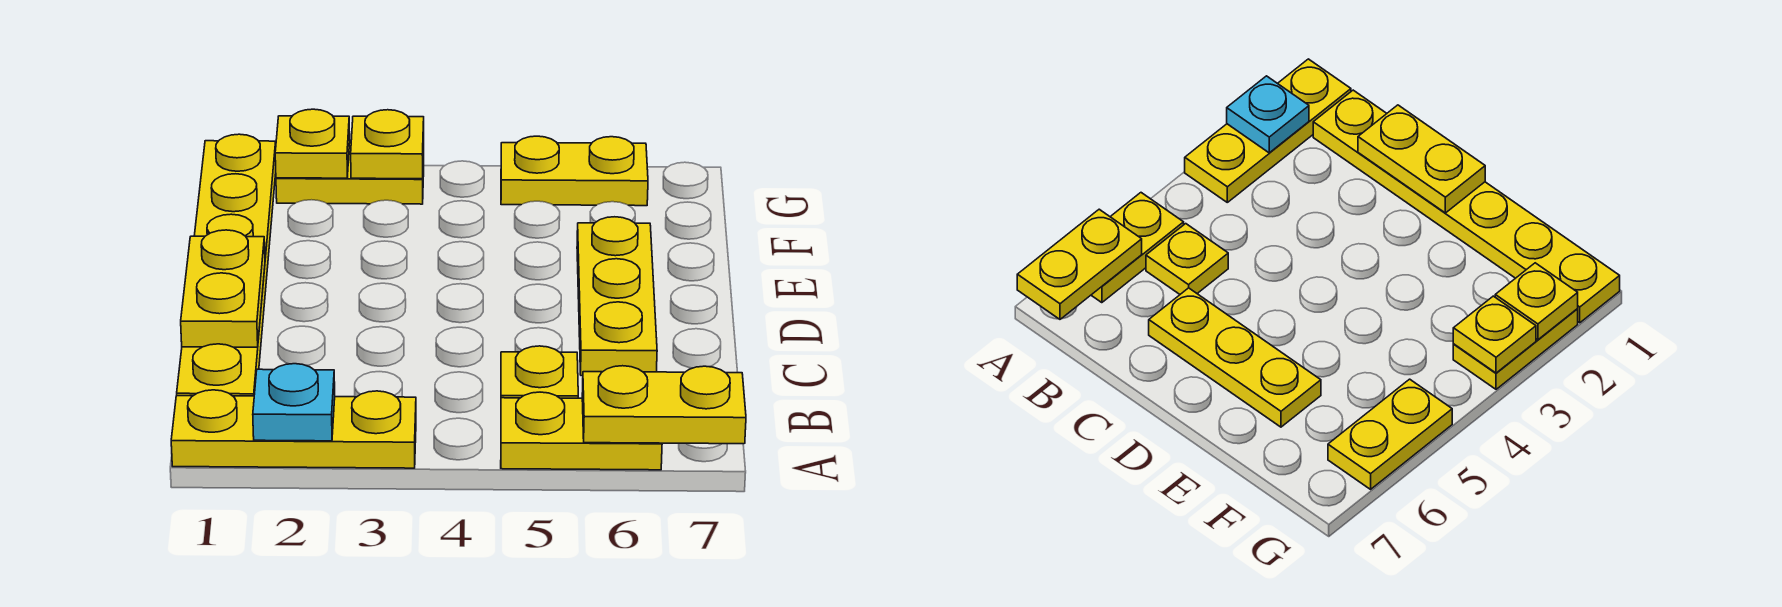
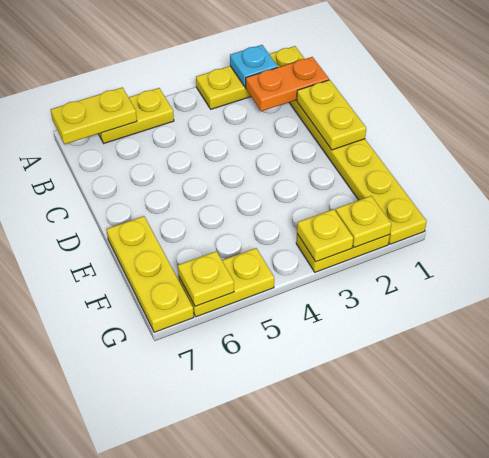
none -> orange 1x2 plate [245,57,329,111]
yellow 1x1 plate [501,346,578,398] -> yellow 1x1 plate moved to [178,251,234,306]
yellow 1x3 plate [577,217,657,376] -> yellow 1x3 plate moved to [107,216,194,332]

